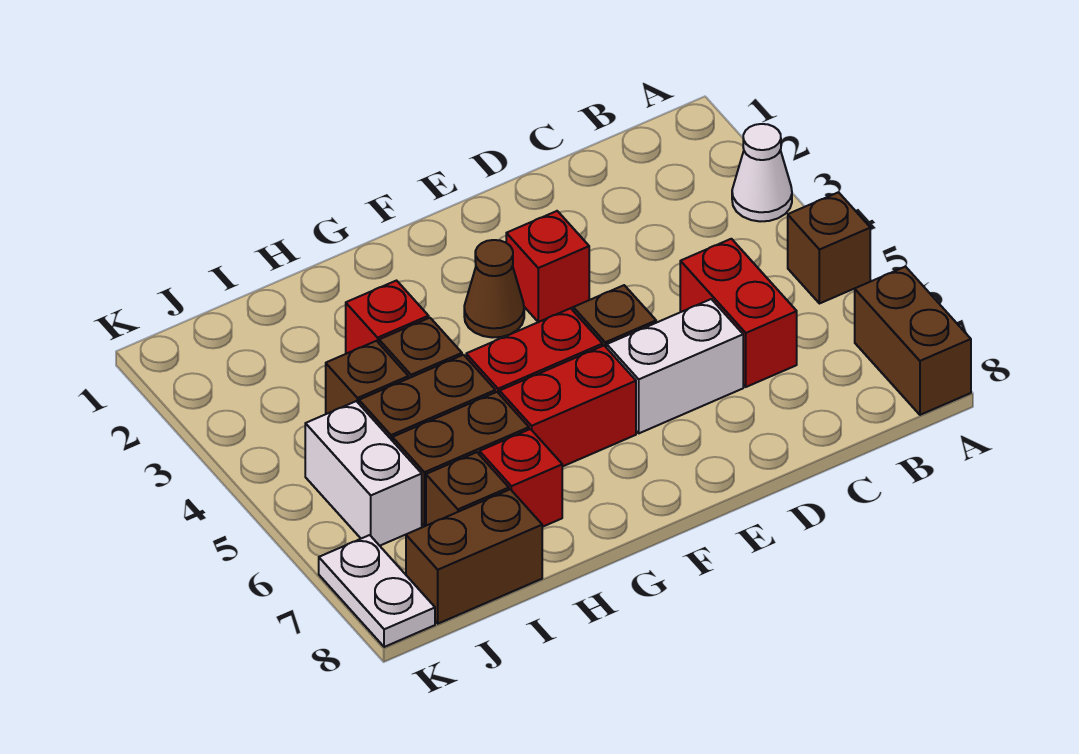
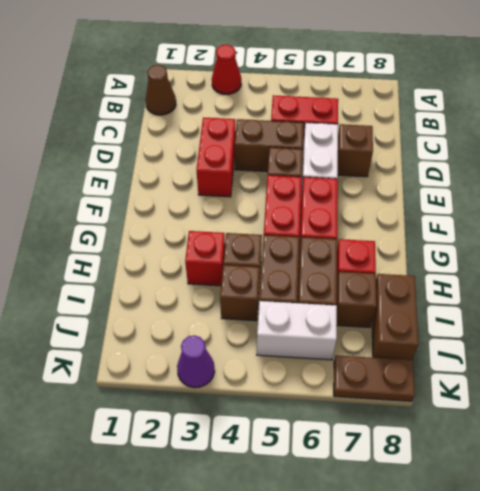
white 1x1 cone [732,124,792,221] -> red 1x1 cone [212,45,241,94]
brown 1x1 brick [788,192,870,304] -> brown 1x1 brick moved to [338,124,373,177]
brown 1x2 brick [855,267,971,415] -> brown 1x2 brick moved to [235,119,304,172]
red 1x1 brick [506,211,589,322] -> red 1x2 brick [197,118,236,197]
brown 1x1 cone [464,240,524,338] -> brown 1x1 cone moved to [146,65,176,115]
none -> purple 1x1 cone [177,335,215,388]
white 1x2 plate [319,535,435,647] -> brown 1x2 plate [334,355,414,401]

